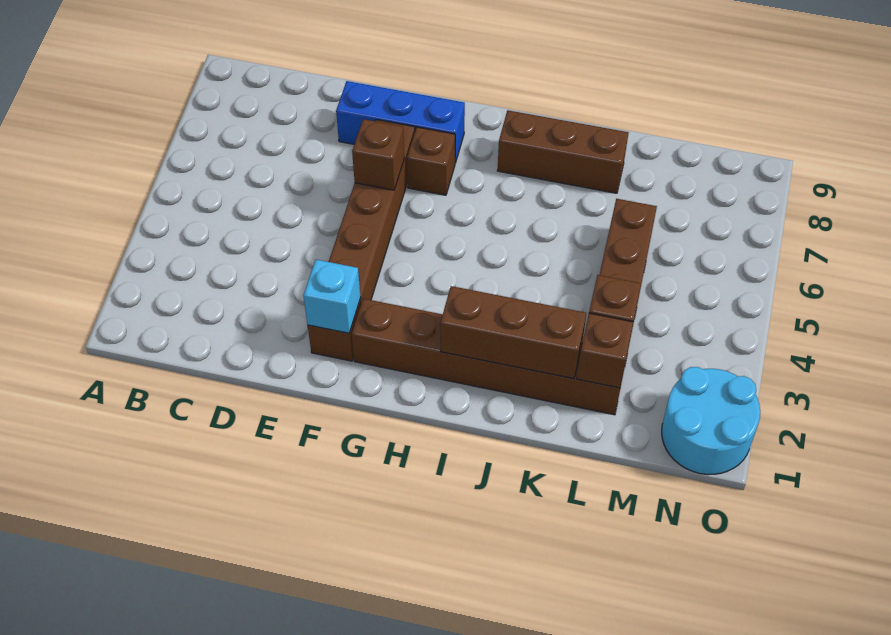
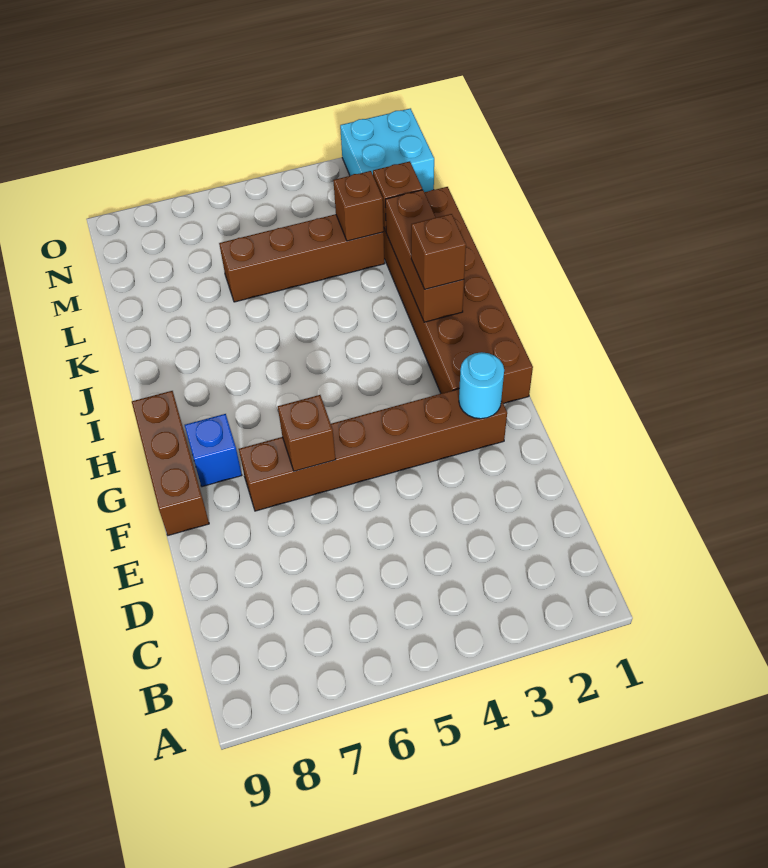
blue 1x3 brick [336,81,465,163] -> blue 1x1 brick [185,414,242,487]
cyan 1x1 brick [303,260,361,333] -> cyan 1x1 round brick [459,352,504,419]
brown 1x6 brick [352,299,623,415] -> brown 2x6 brick [384,187,533,404]
brown 1x1 brick [407,127,455,195] -> brown 1x1 brick moved to [411,214,466,289]
brown 1x3 brick [498,110,629,193] -> brown 1x3 brick moved to [132,391,209,535]
cyan 2x2 round brick [662,367,760,475] -> cyan 2x2 brick [340,108,434,192]

